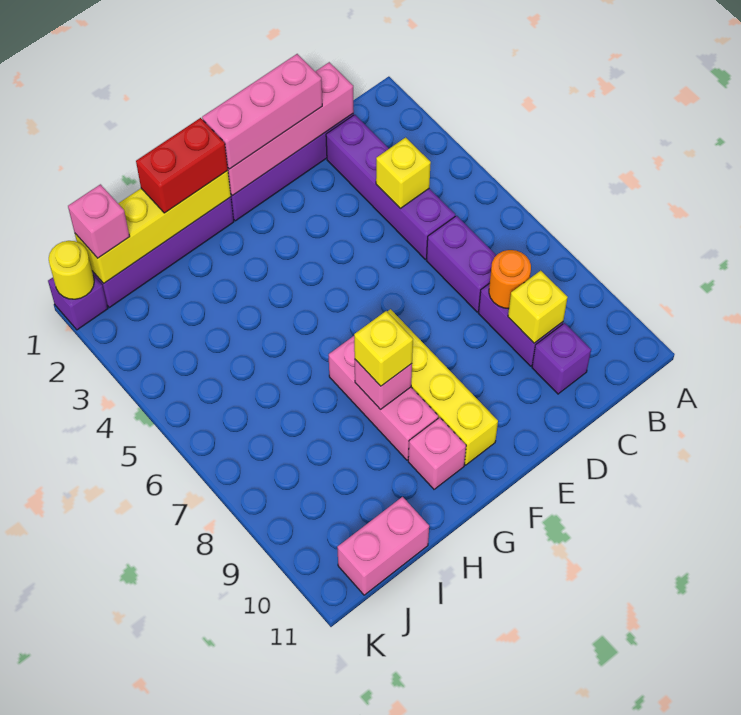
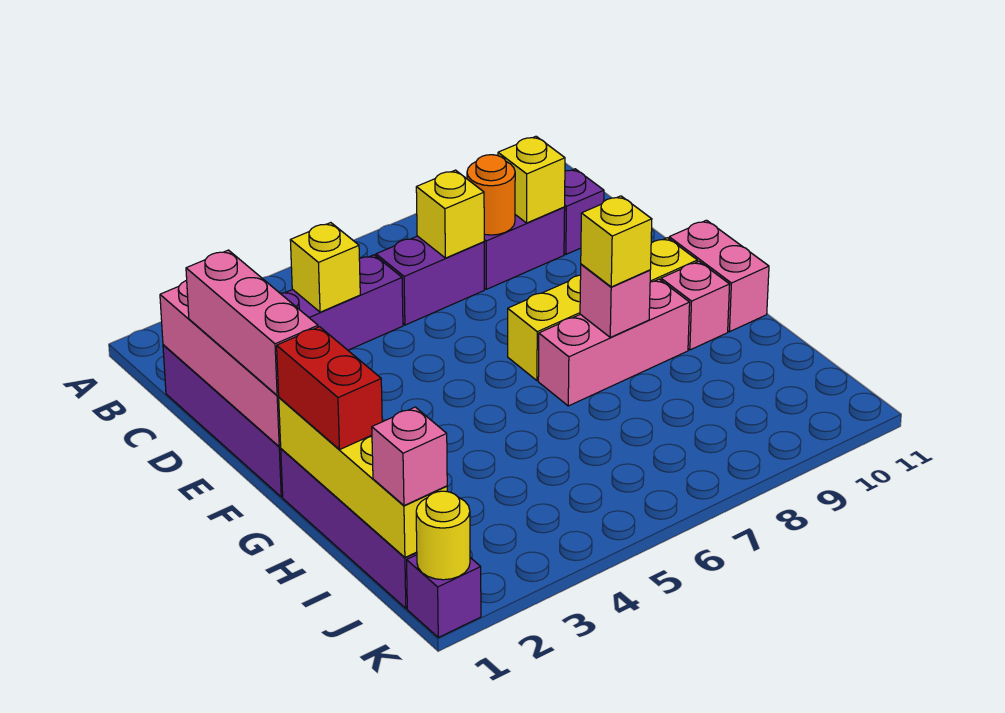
none -> yellow 1x1 brick [416,170,484,258]
pink 1x2 brick [337,497,429,595] -> pink 1x2 brick moved to [669,220,769,332]

